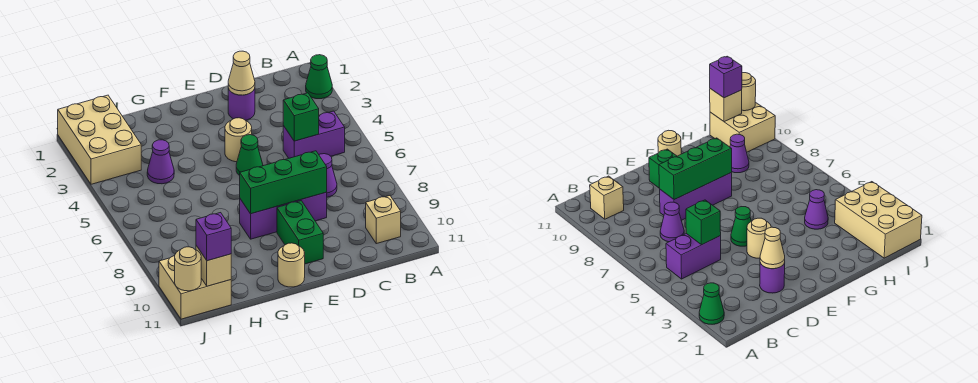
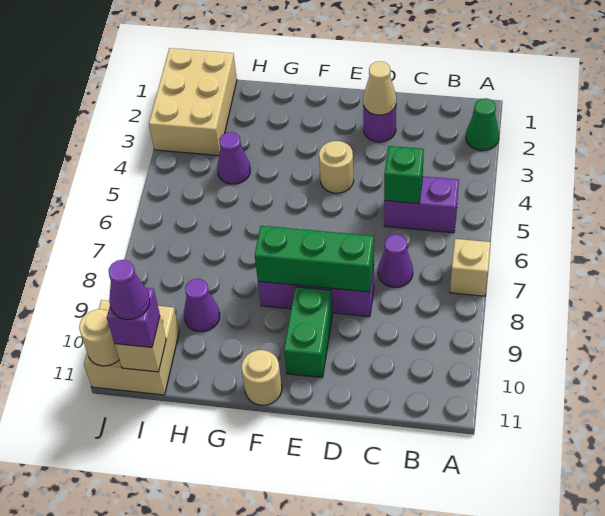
tan 1x1 brick [366,196,401,244] -> tan 1x1 brick moved to [450,239,491,296]
green 1x1 cone [236,135,263,176] -> none
none -> purple 1x1 cone [109,260,150,320]

